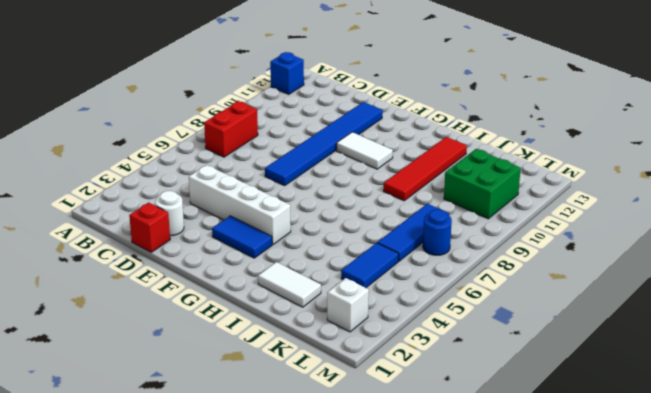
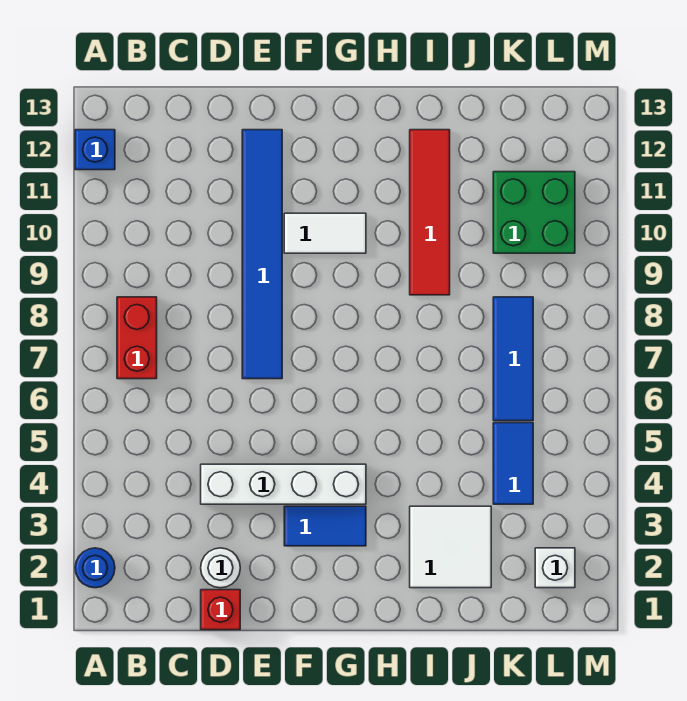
white 1x2 tile [258,262,321,307] -> white 2x2 tile [410,506,491,588]
blue 1x1 round brick [423,210,452,255] -> blue 1x1 round brick moved to [75,548,115,588]

